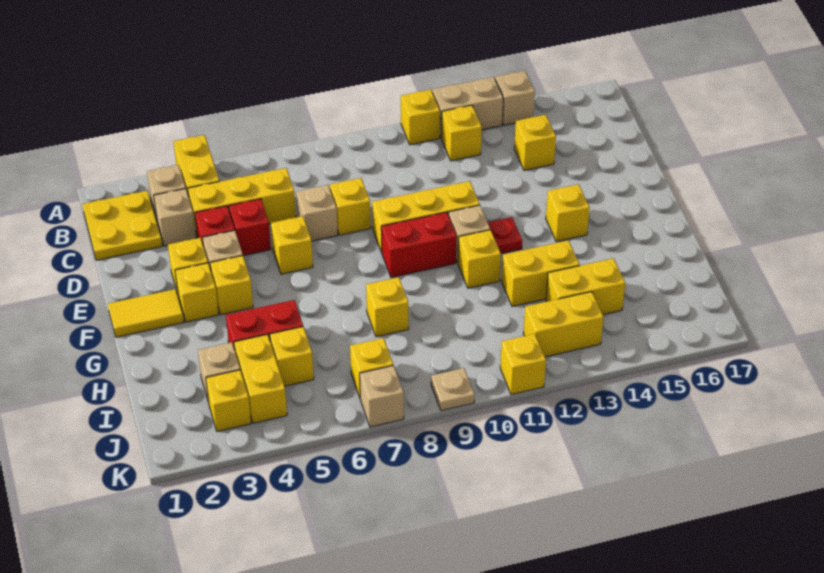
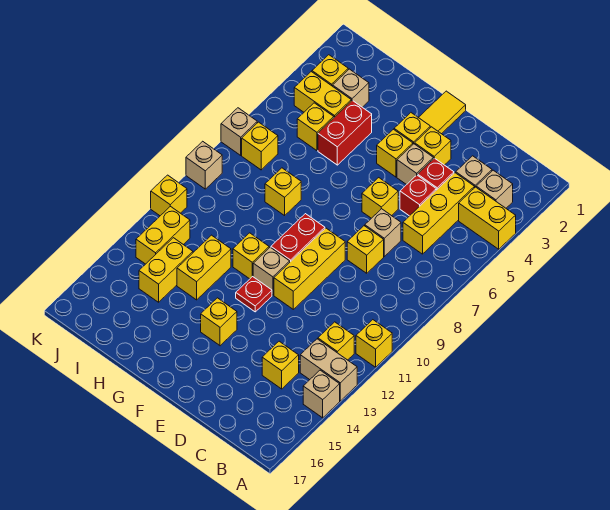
tan 1x2 brick [432,77,503,138] -> tan 1x2 brick turned to [300,339,357,401]
yellow 2x2 plate [82,191,162,260] -> none
tan 1x1 plate [431,368,475,411] -> tan 1x1 brick [186,141,222,189]

